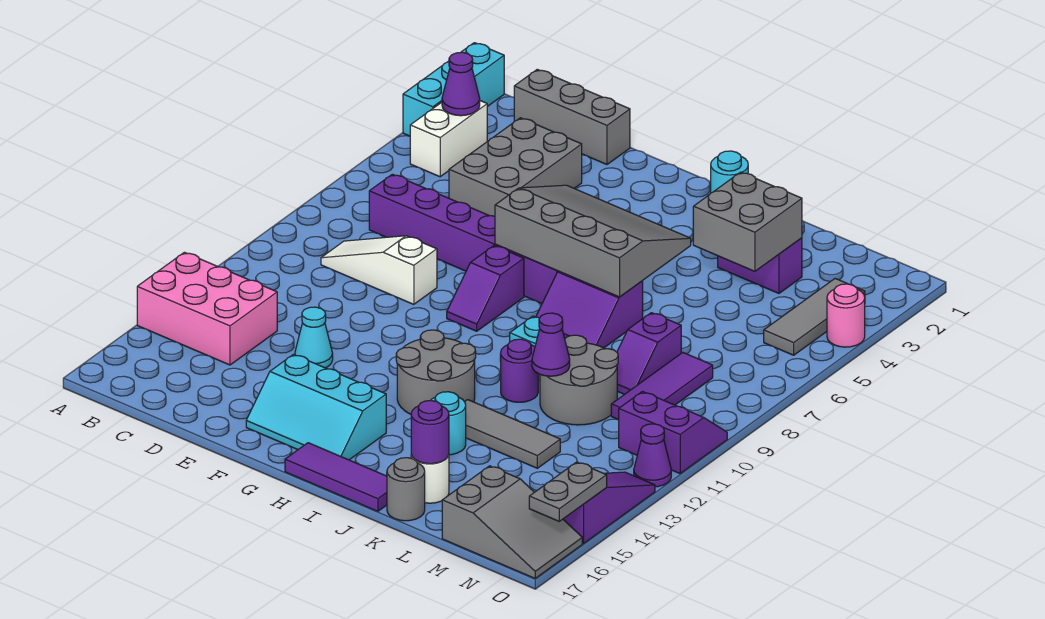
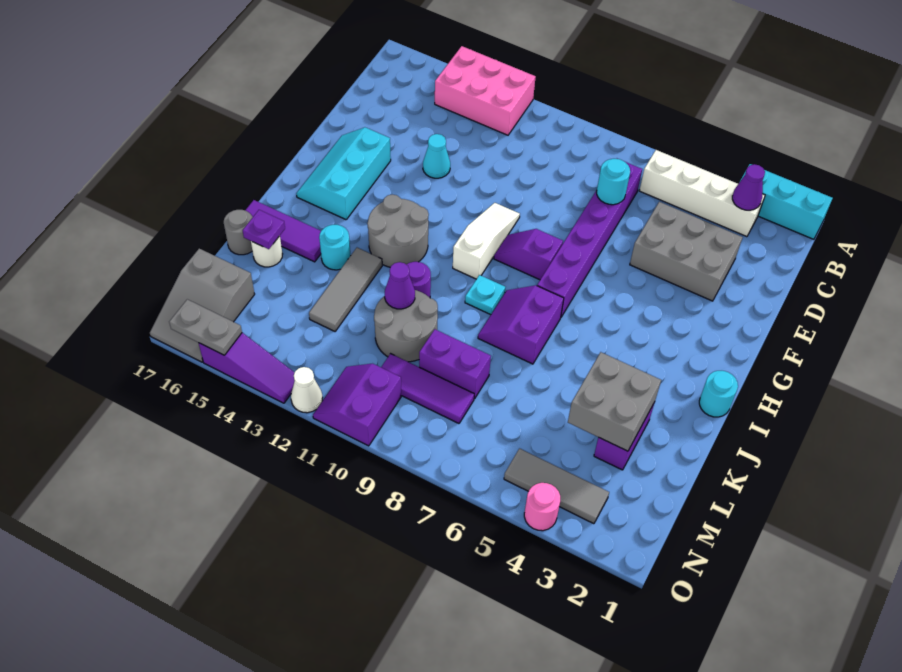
pink 2x3 brick [137,252,277,365] -> pink 2x3 brick turned to [435,46,536,135]
white 1x2 brick [410,101,487,177] -> white 1x4 brick [639,150,765,237]
grey 1x3 brick [514,69,630,164] -> none
white 1x3 slope [321,236,437,304] -> white 1x3 slope moved to [453,203,520,279]
none -> cyan 1x1 round brick [597,159,630,205]
grey 3x4 slope [495,185,691,297] -> none
purple 1x3 tile [285,443,387,511] -> purple 1x3 tile turned to [245,200,321,262]
purple 1x1 round brick [411,401,449,464] -> purple 1x1 plate [243,210,285,249]
purple 1x2 slope [617,313,681,394] -> purple 1x2 brick [419,329,491,399]
purple 2x2 slope [619,392,727,474] -> purple 2x2 slope turned to [313,364,401,446]
purple 1x1 cone [634,424,671,487] -> white 1x1 cone [291,367,323,413]

